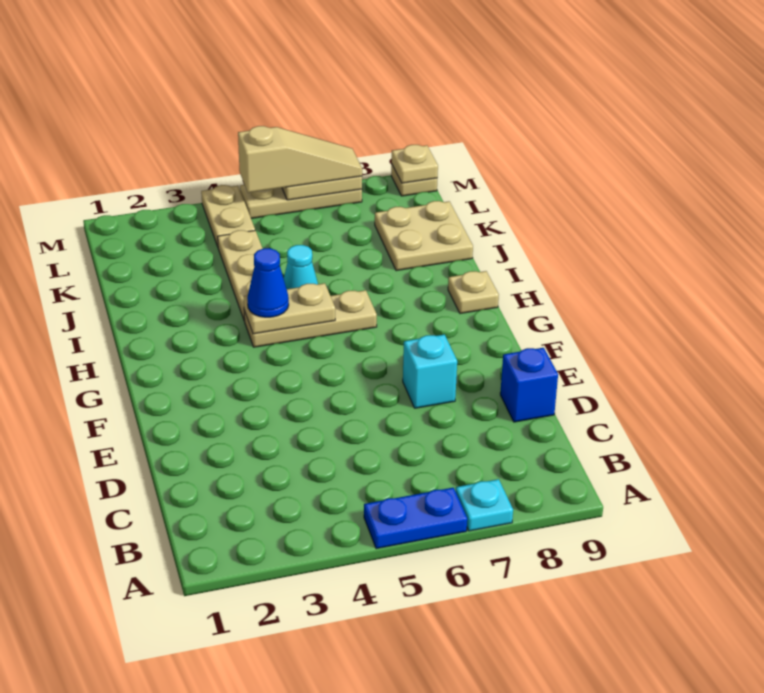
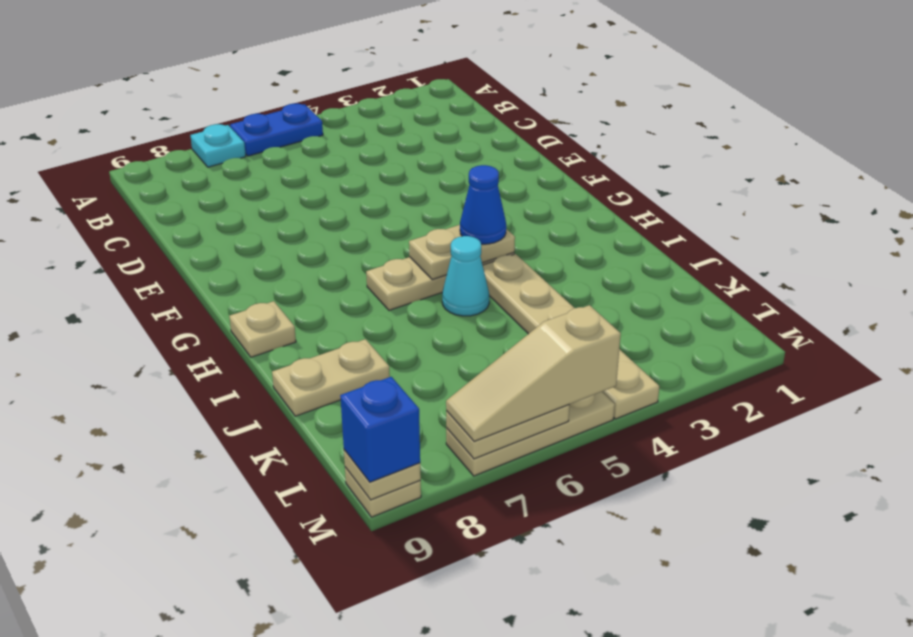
blue 1x1 brick [500,348,558,422] -> blue 1x1 brick moved to [340,377,420,482]
cyan 1x1 brick [403,334,457,408] -> none
tan 2x2 plate [375,201,473,271] -> tan 1x2 plate [272,339,390,416]

